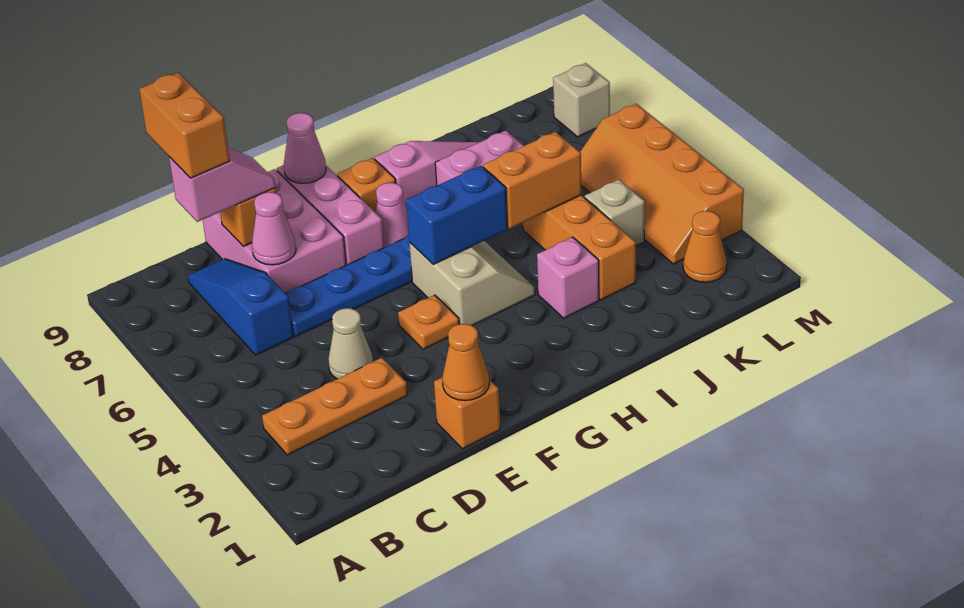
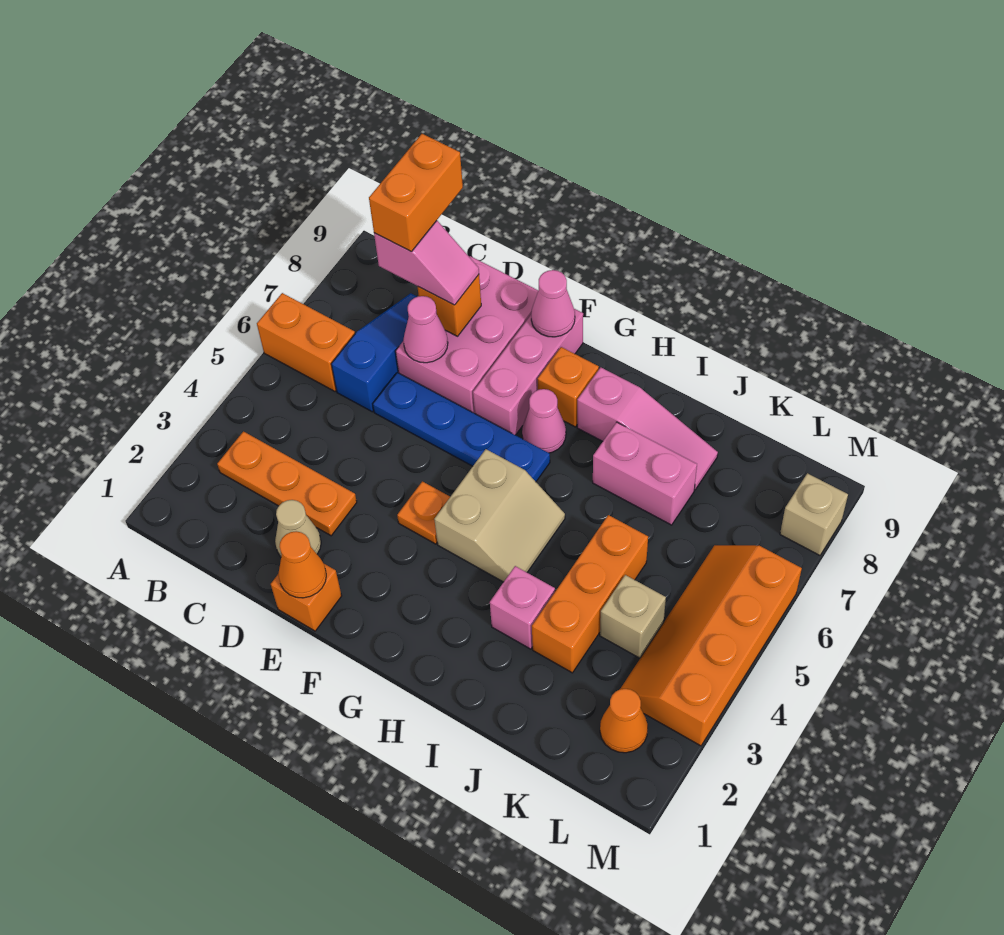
tan 1x1 cone [328,308,373,379] -> tan 1x1 cone moved to [275,500,321,557]
blue 1x2 brick [406,166,508,264] -> none
orange 1x2 brick [483,132,581,229] -> orange 1x2 brick moved to [257,293,355,391]

